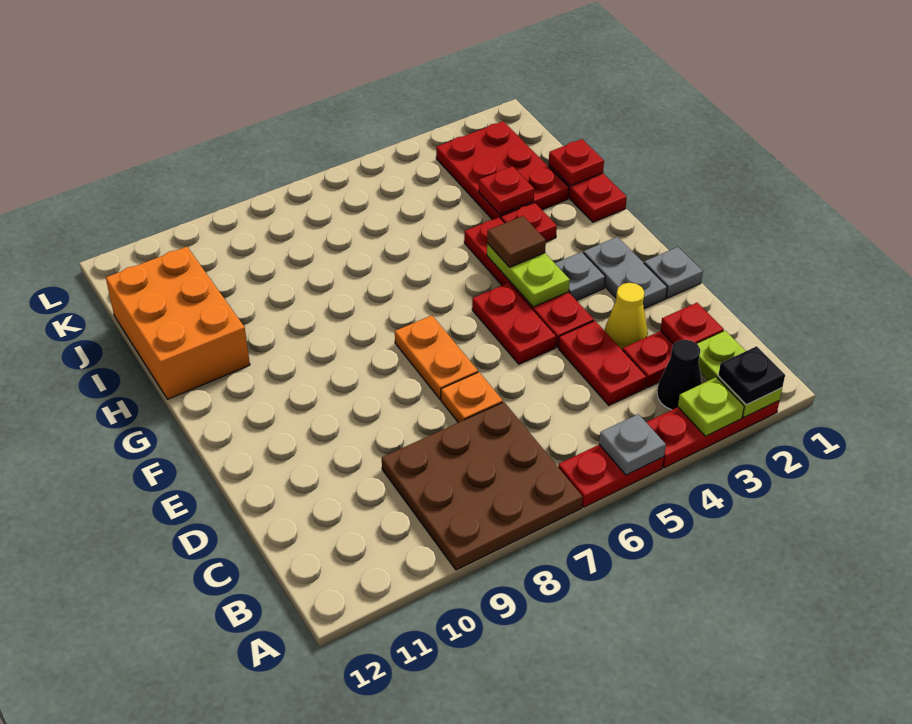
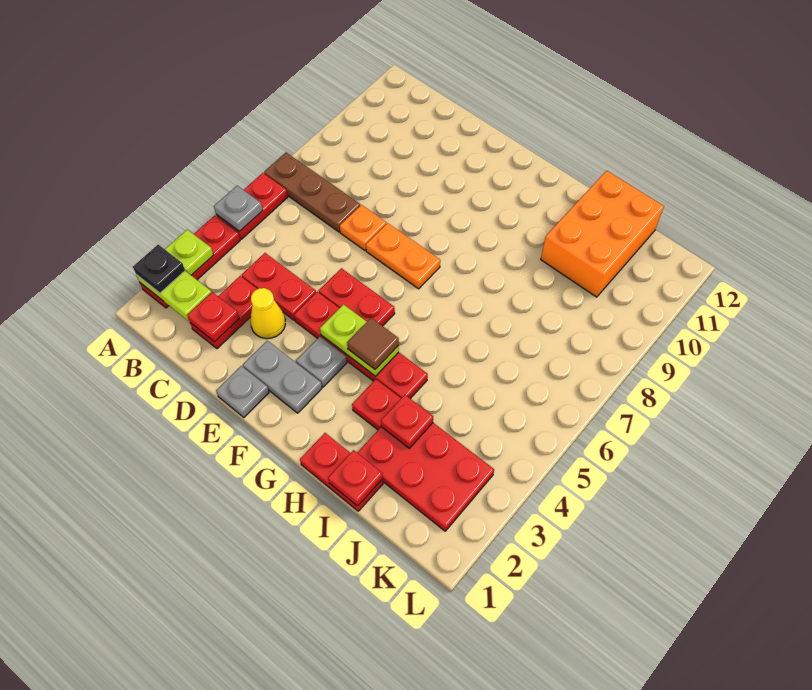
brown 3x3 plate [382,402,583,570] -> brown 1x3 plate [264,153,360,232]
black 1x1 cone [657,340,702,410] -> none
orange 2x3 brick [106,246,250,399] -> orange 2x3 brick turned to [541,171,664,297]

